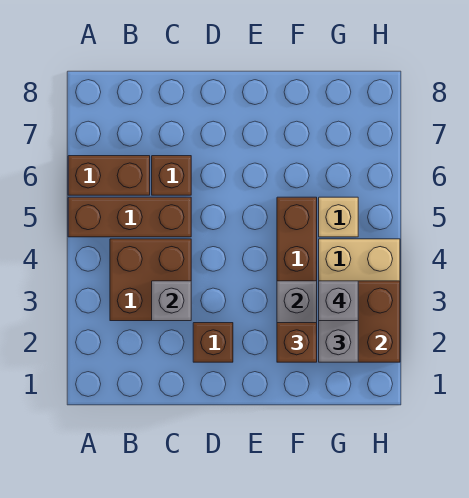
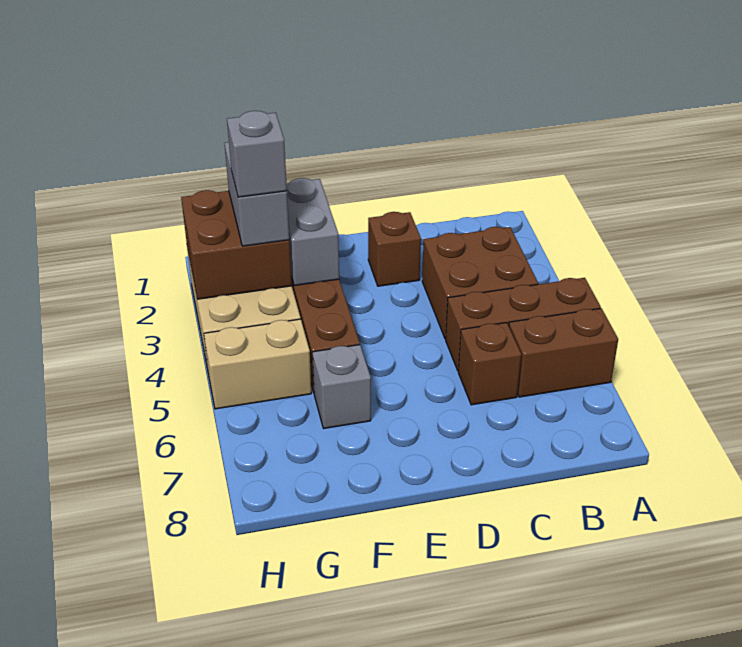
grey 1x1 brick [152,281,191,321] -> grey 1x1 brick moved to [313,345,371,428]
brown 1x1 brick [277,323,317,362] -> none
tan 1x1 brick [319,197,358,237] -> tan 1x2 brick [204,319,311,409]

